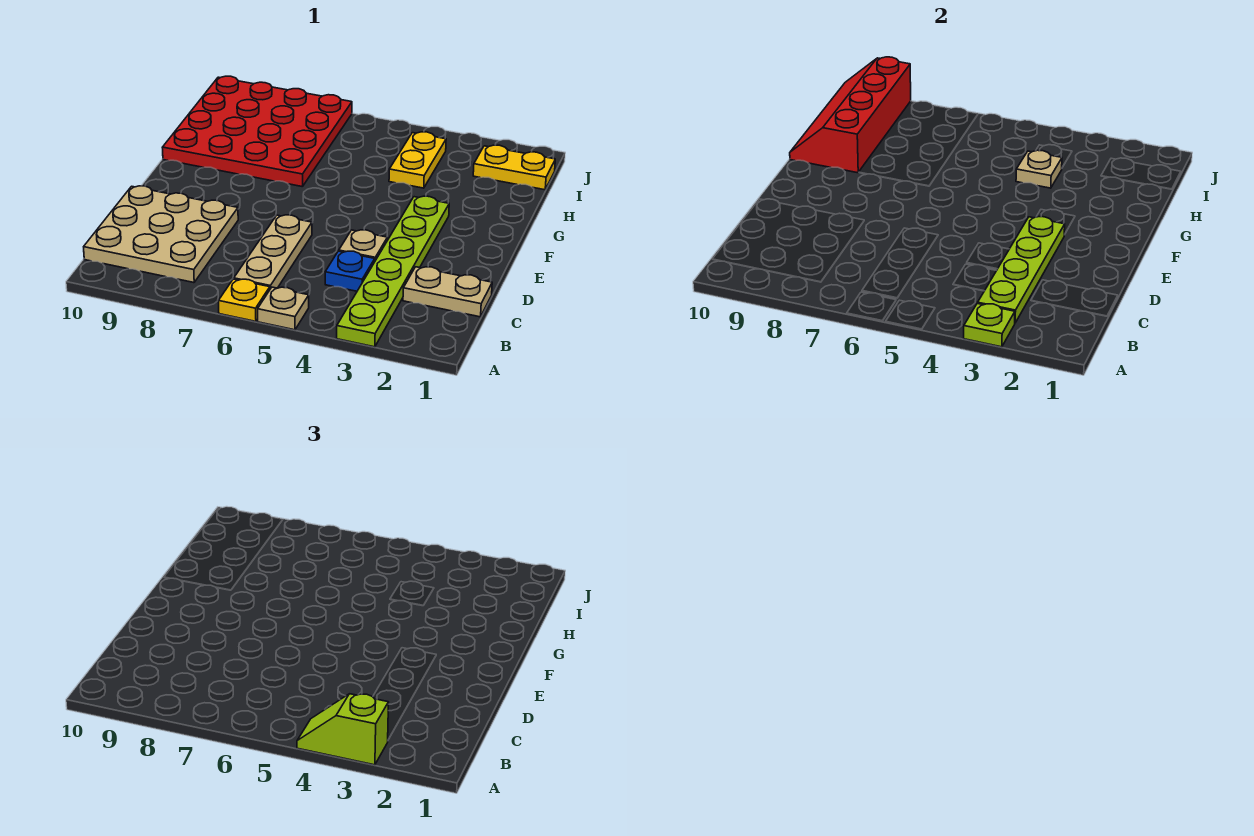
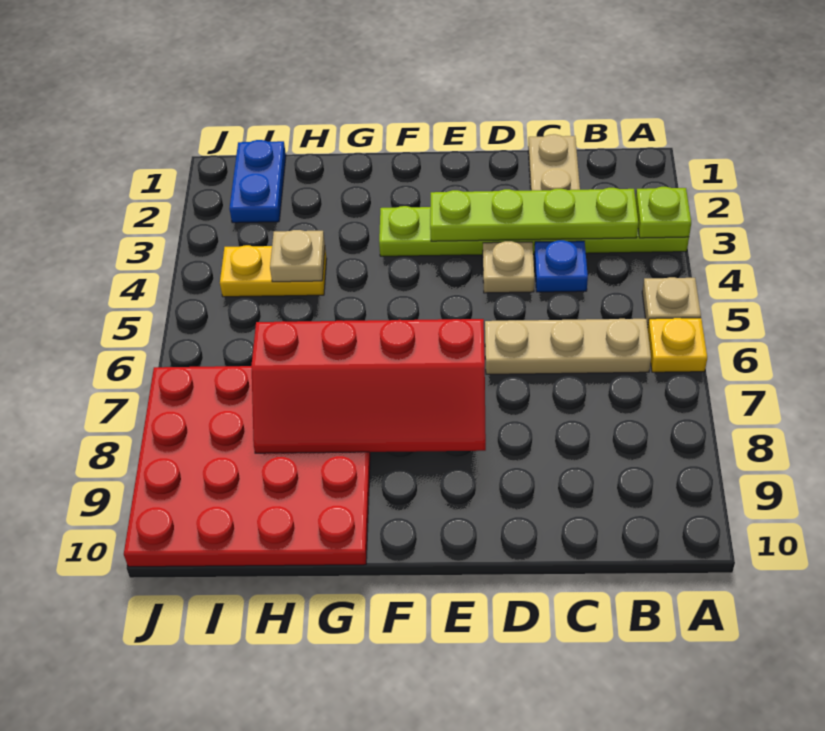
lime 1x2 slope [297,694,389,765] -> none
tan 3x3 plate [84,186,238,283] -> none
red 2x4 slope [790,57,911,173] -> red 2x4 slope moved to [251,319,486,453]
yellow 1x2 plate [473,145,555,190] -> blue 1x2 plate [229,140,286,223]

